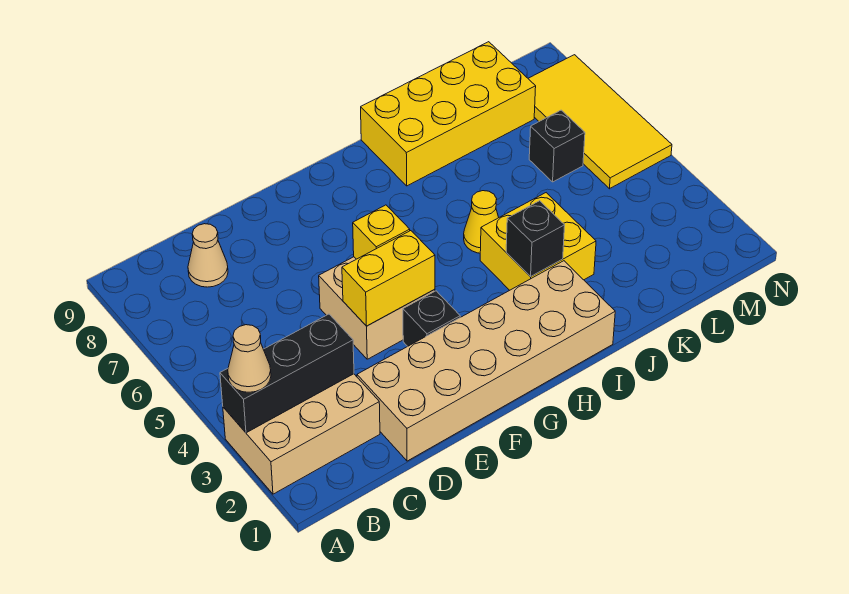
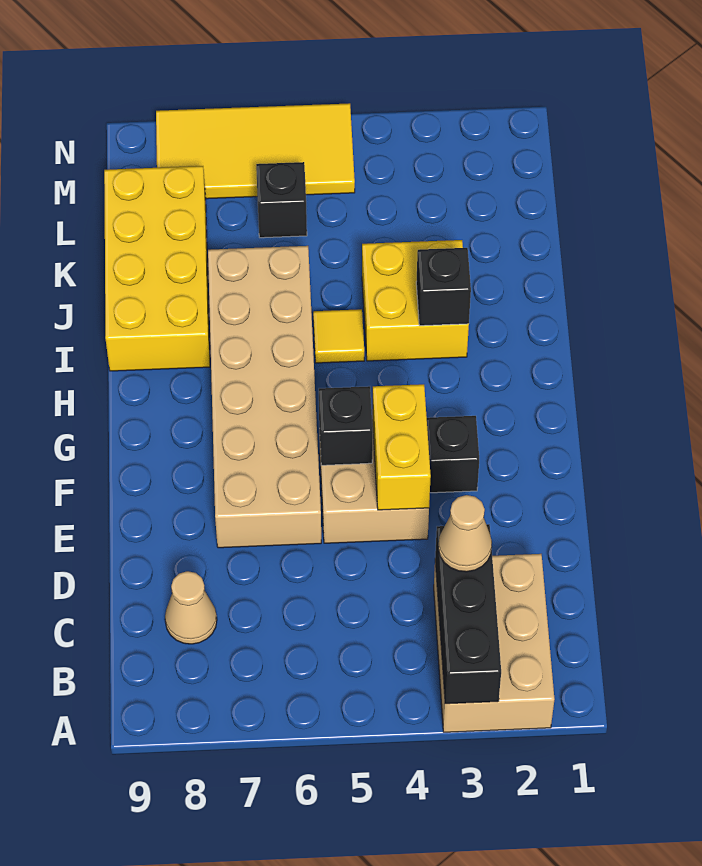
tan 1x1 cone [228,325,271,392] -> tan 1x1 cone moved to [438,495,492,572]
tan 2x6 brick [357,261,615,461] -> tan 2x6 brick moved to [208,246,321,548]
yellow 1x1 brick [353,205,410,259] -> black 1x1 brick [319,386,373,465]
yellow 1x1 cone [464,191,499,253] -> yellow 1x1 tile [313,309,364,363]

